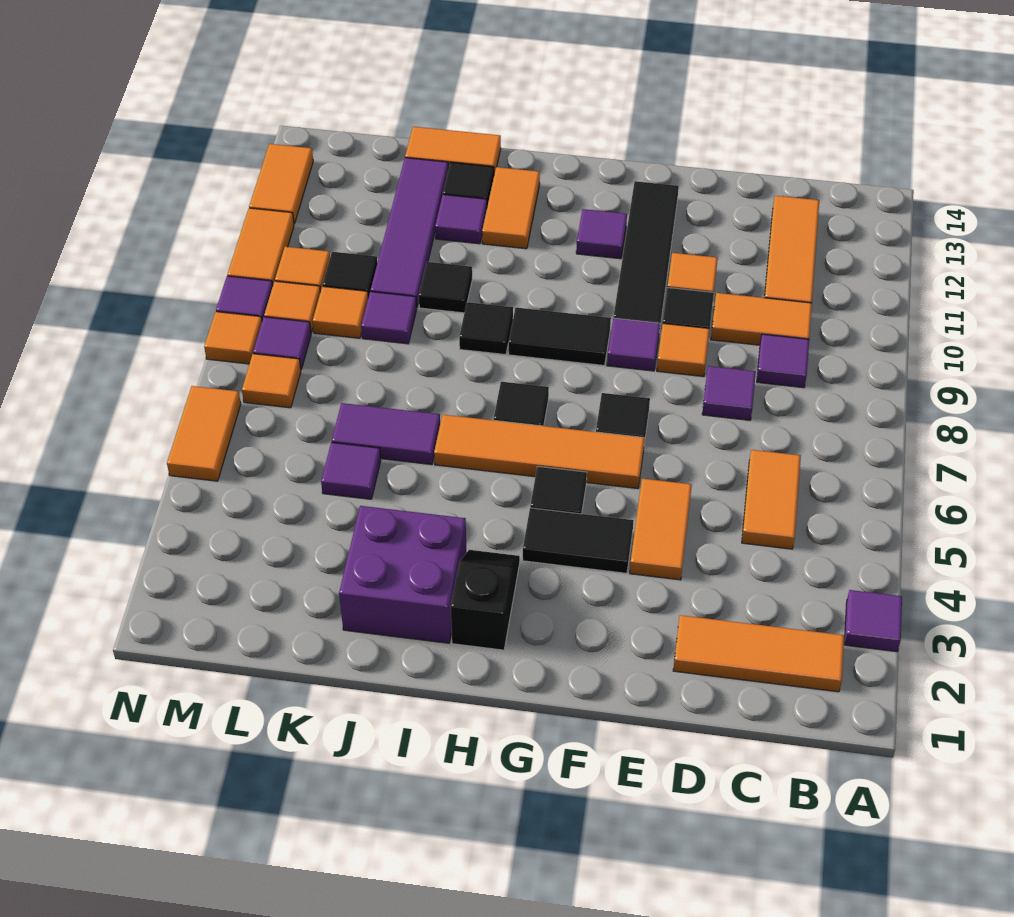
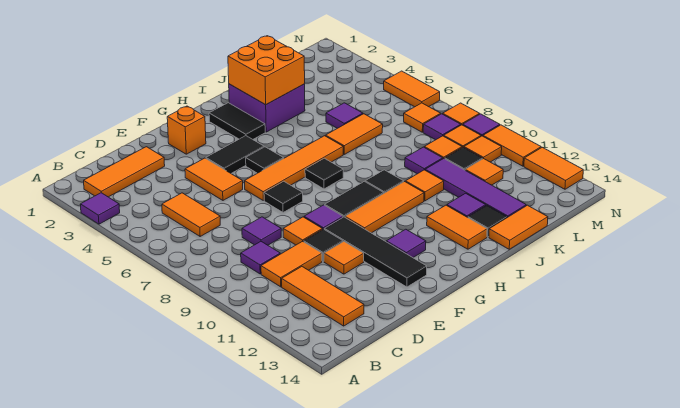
none -> orange 1x1 brick [167,106,206,154]
none -> orange 1x3 tile [345,182,424,233]
black 1x2 slope [451,550,520,650] -> black 1x2 tile [209,103,265,139]
none -> orange 2x2 brick [228,36,305,105]
purple 1x2 tile [332,403,440,465] -> orange 1x2 tile [326,114,383,154]
black 1x1 tile [419,262,472,313] -> orange 1x1 tile [406,170,444,201]
none -> orange 1x1 tile [465,159,503,185]

